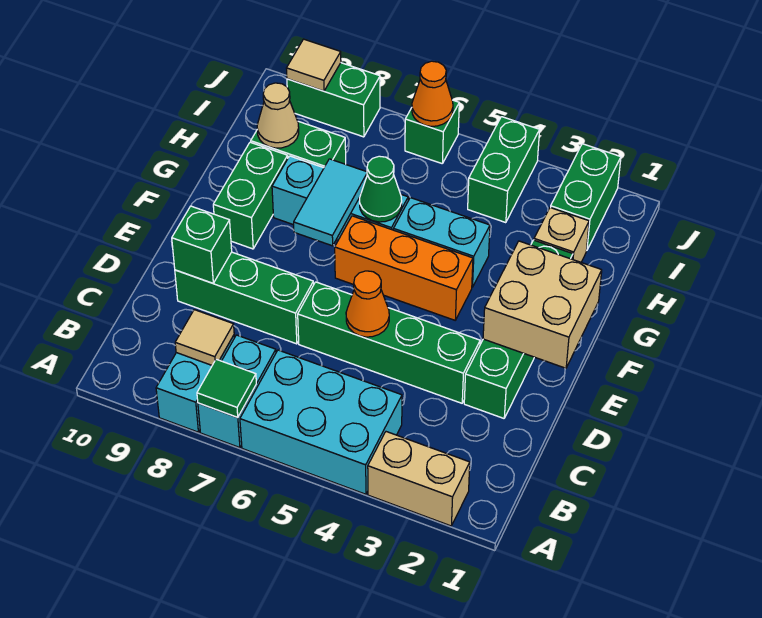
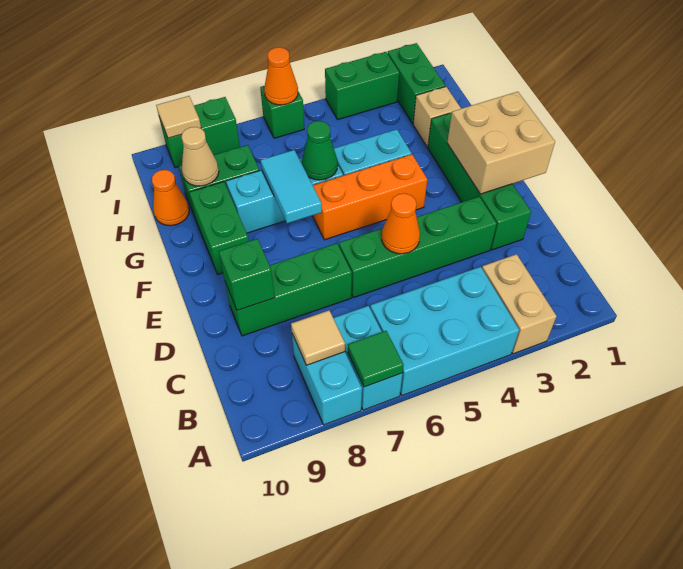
tan 1x2 brick [368,432,470,526] -> tan 1x2 brick turned to [482,254,556,354]
none -> orange 1x1 cone [152,170,189,226]
green 1x2 brick [468,117,540,223] -> green 1x2 brick turned to [325,52,399,120]

